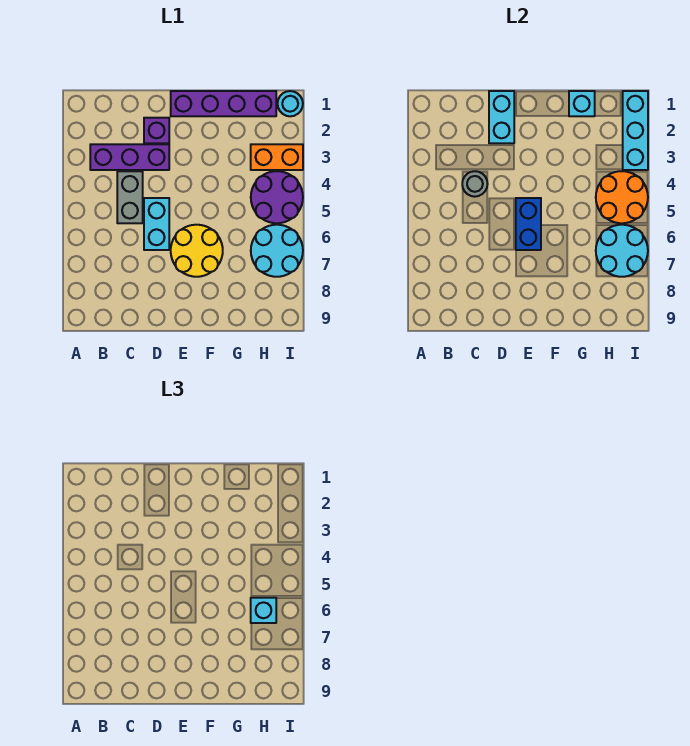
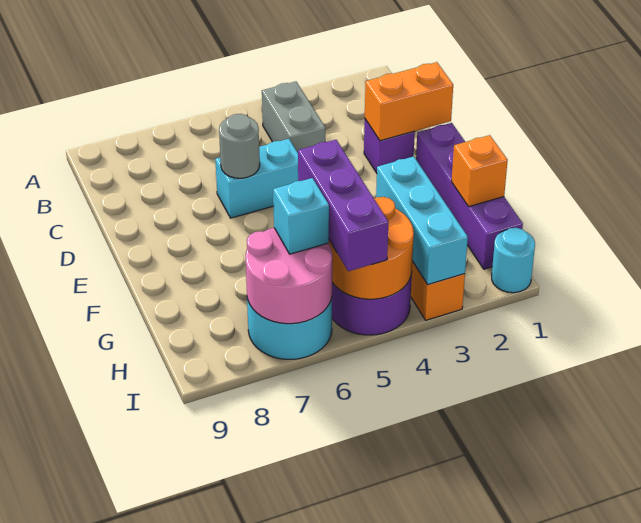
purple 1x3 brick [90,144,169,170] -> purple 1x3 brick moved to [298,140,388,271]
grey 1x2 brick [117,171,143,223] -> grey 1x2 brick turned to [262,82,325,153]
grey 1x1 round brick [462,171,488,197] -> grey 1x1 round brick moved to [219,114,260,178]
cyan 1x2 brick [489,91,514,143] -> orange 1x2 brick [365,62,453,141]
blue 1x2 brick [516,198,541,250] -> none
yellow 2x2 round brick [171,225,223,277] -> none
cyan 1x1 brick [569,91,595,116] -> orange 1x1 brick [452,135,508,207]
cyan 2x2 round brick [596,225,648,277] -> pink 2x2 round brick [246,228,332,324]
cyan 1x3 brick [623,91,648,170] -> cyan 1x3 brick turned to [376,156,468,285]

